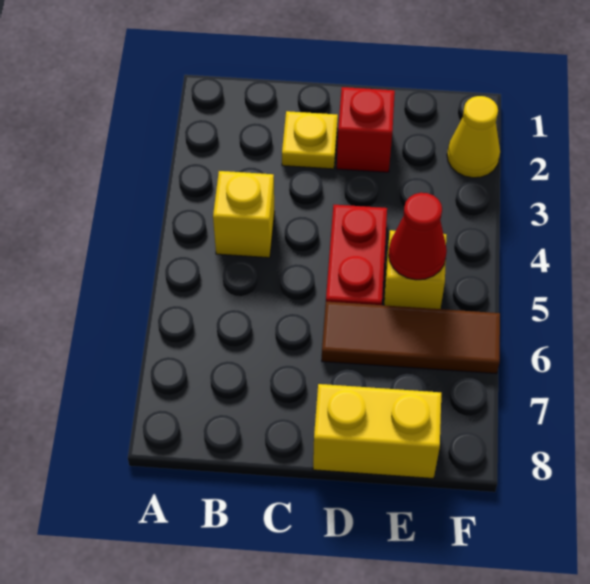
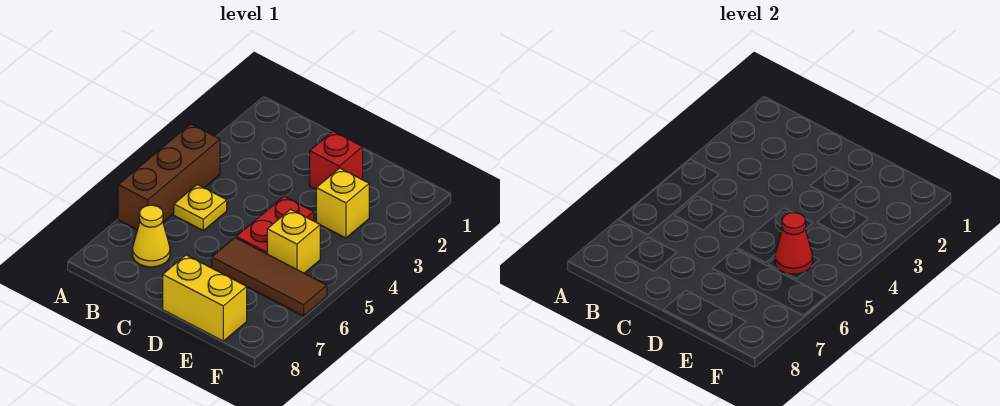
none -> brown 1x3 brick [118,124,220,230]
yellow 1x1 brick [213,171,275,258] -> yellow 1x1 brick moved to [316,168,369,238]
yellow 1x1 plate [282,111,338,169] -> yellow 1x1 plate moved to [174,185,227,231]
yellow 1x1 cone [447,96,500,178] -> yellow 1x1 cone moved to [132,205,170,267]

